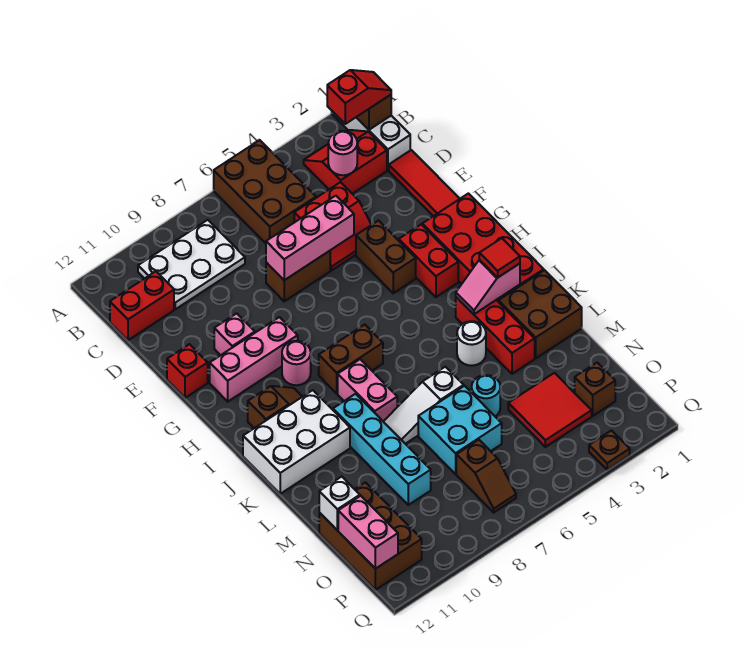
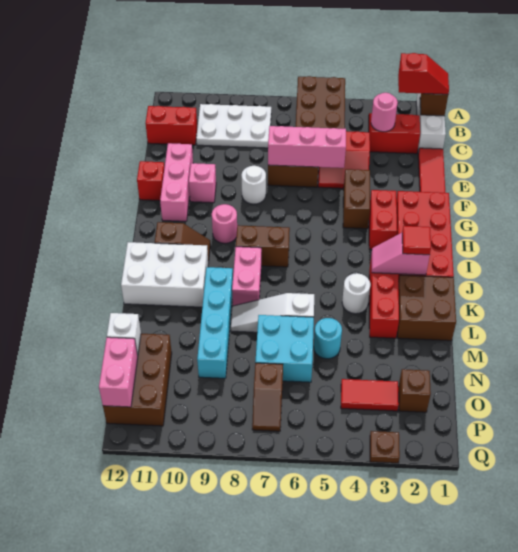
none -> white 1x1 round brick [241,166,266,204]
pink 1x3 brick [210,317,298,402] -> pink 1x3 brick turned to [160,143,193,221]
red 2x2 tile [508,373,592,447] -> red 1x2 tile [341,379,399,411]

